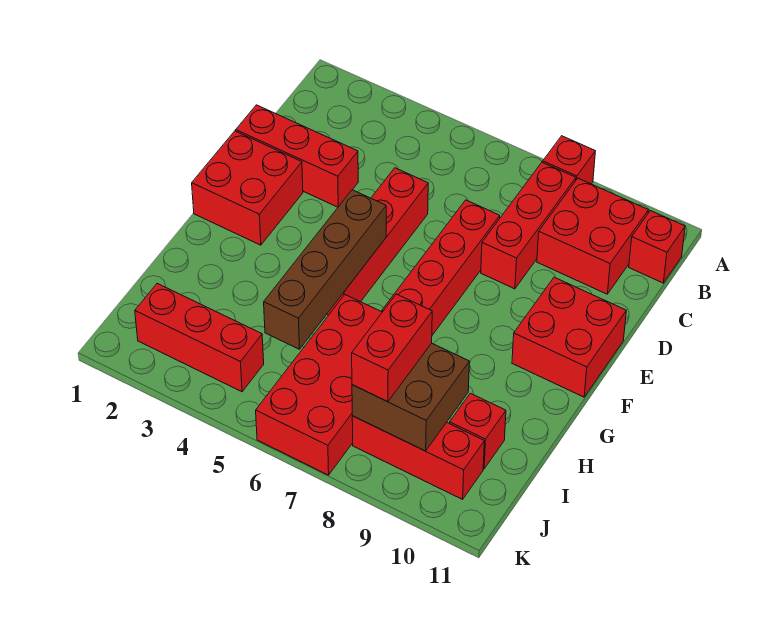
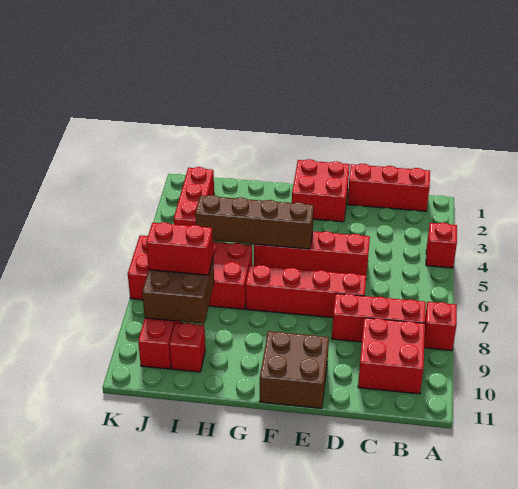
red 1x1 brick [629,211,685,283] -> red 1x1 brick moved to [426,223,457,268]
red 1x3 brick [236,105,358,207] -> red 1x3 brick turned to [347,164,430,211]
red 2x2 brick [512,277,626,397] -> brown 2x2 brick [260,331,329,409]

